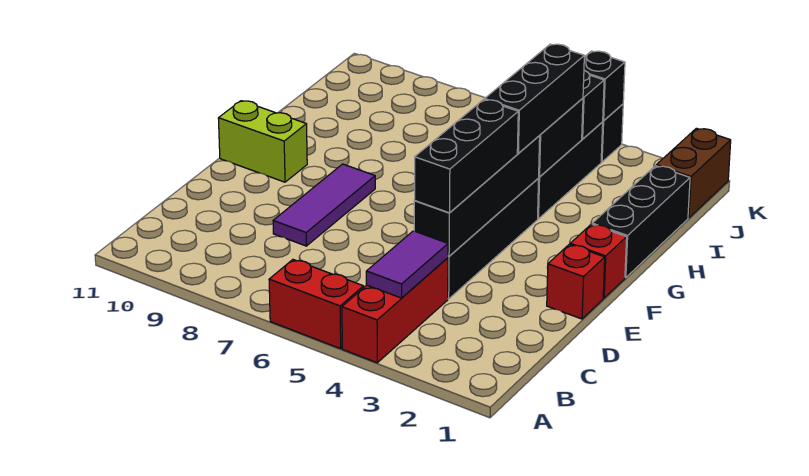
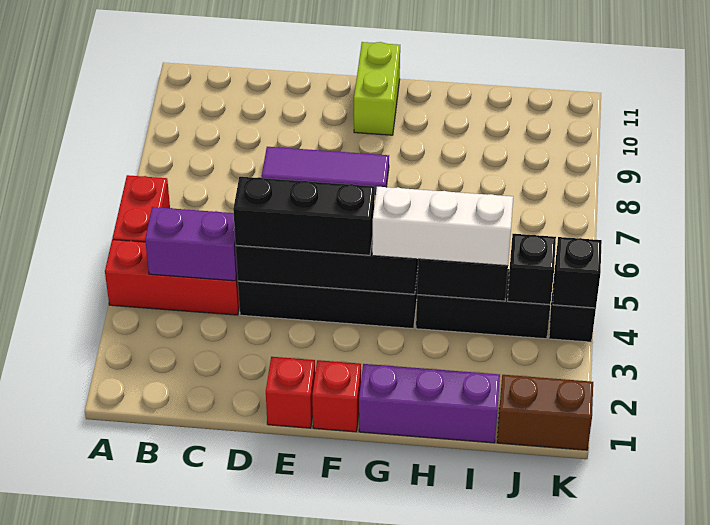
purple 1x2 tile [366,231,448,298] -> purple 1x2 brick [145,207,237,281]
black 1x3 brick [592,166,690,278] -> purple 1x3 brick [359,364,500,443]
black 1x3 brick [485,44,584,153] -> white 1x3 brick [372,187,513,266]

